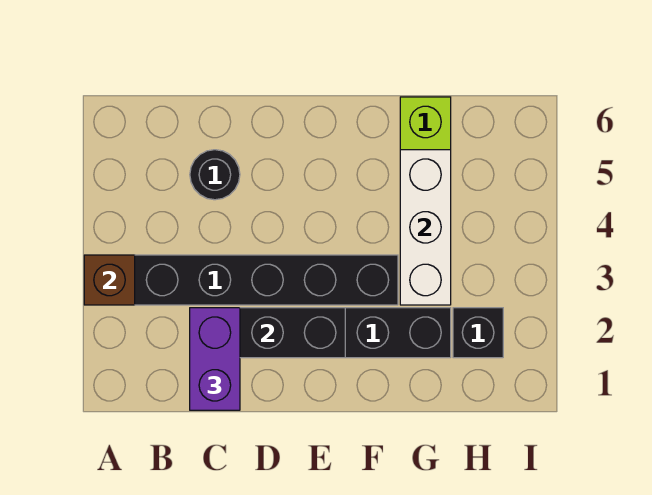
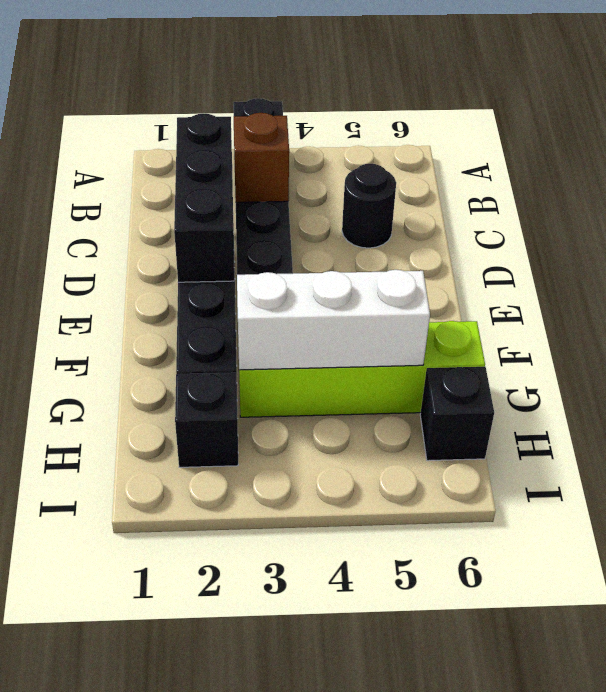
brown 1x1 brick [84,255,135,305] -> brown 1x1 brick moved to [234,113,289,202]
purple 1x2 brick [190,308,240,410] -> none
none -> black 1x1 brick [420,367,494,461]

